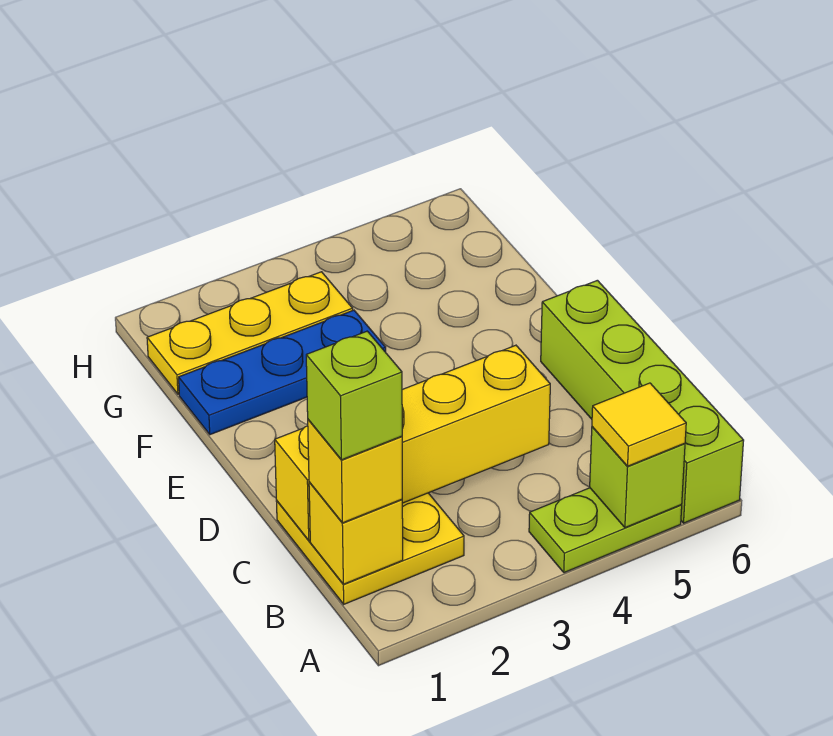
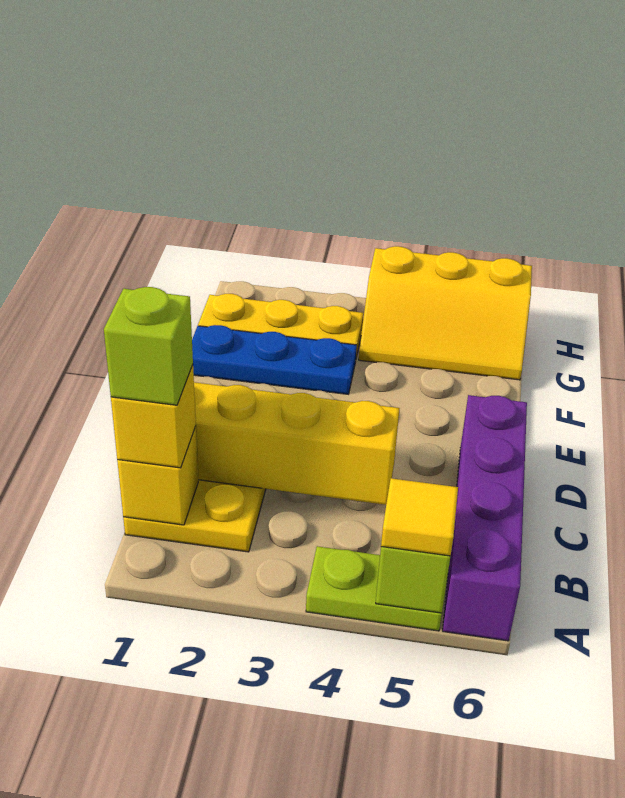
lime 1x4 brick [541,280,744,523] -> purple 1x4 brick [443,395,527,641]
none -> yellow 2x3 slope [359,246,532,380]

